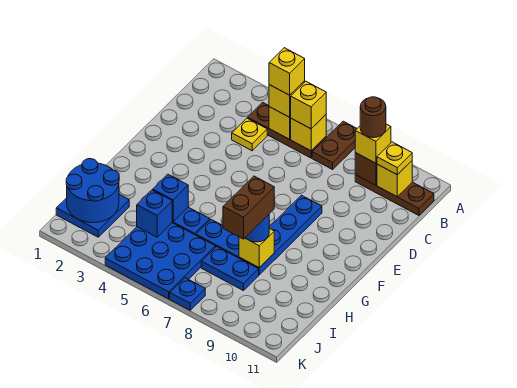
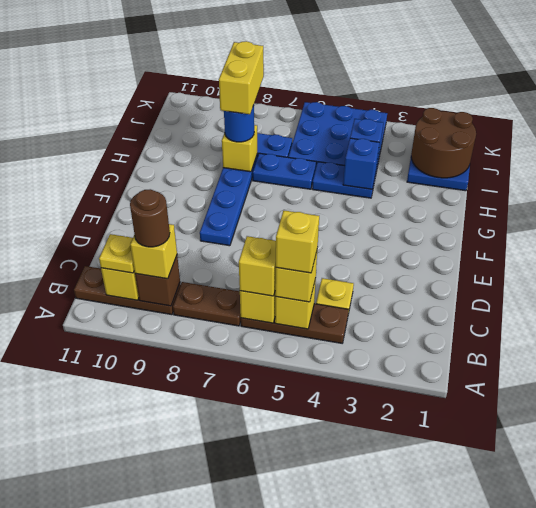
brown 1x2 plate [312,121,357,169] -> brown 1x2 plate turned to [173,282,241,326]
brown 1x2 brick [223,176,274,239] -> yellow 1x2 brick [219,41,264,114]
blue 2x2 round brick [66,159,119,223] -> brown 2x2 round brick [411,108,476,178]
blue 1x1 plate [170,278,205,310] -> none

